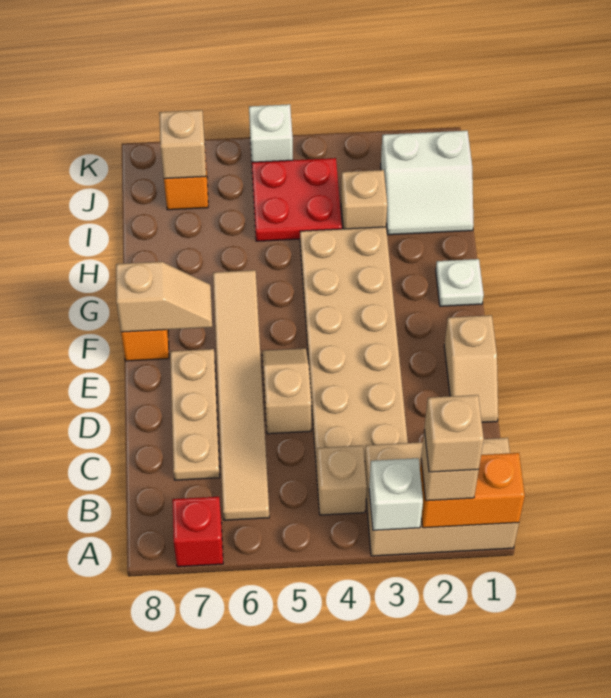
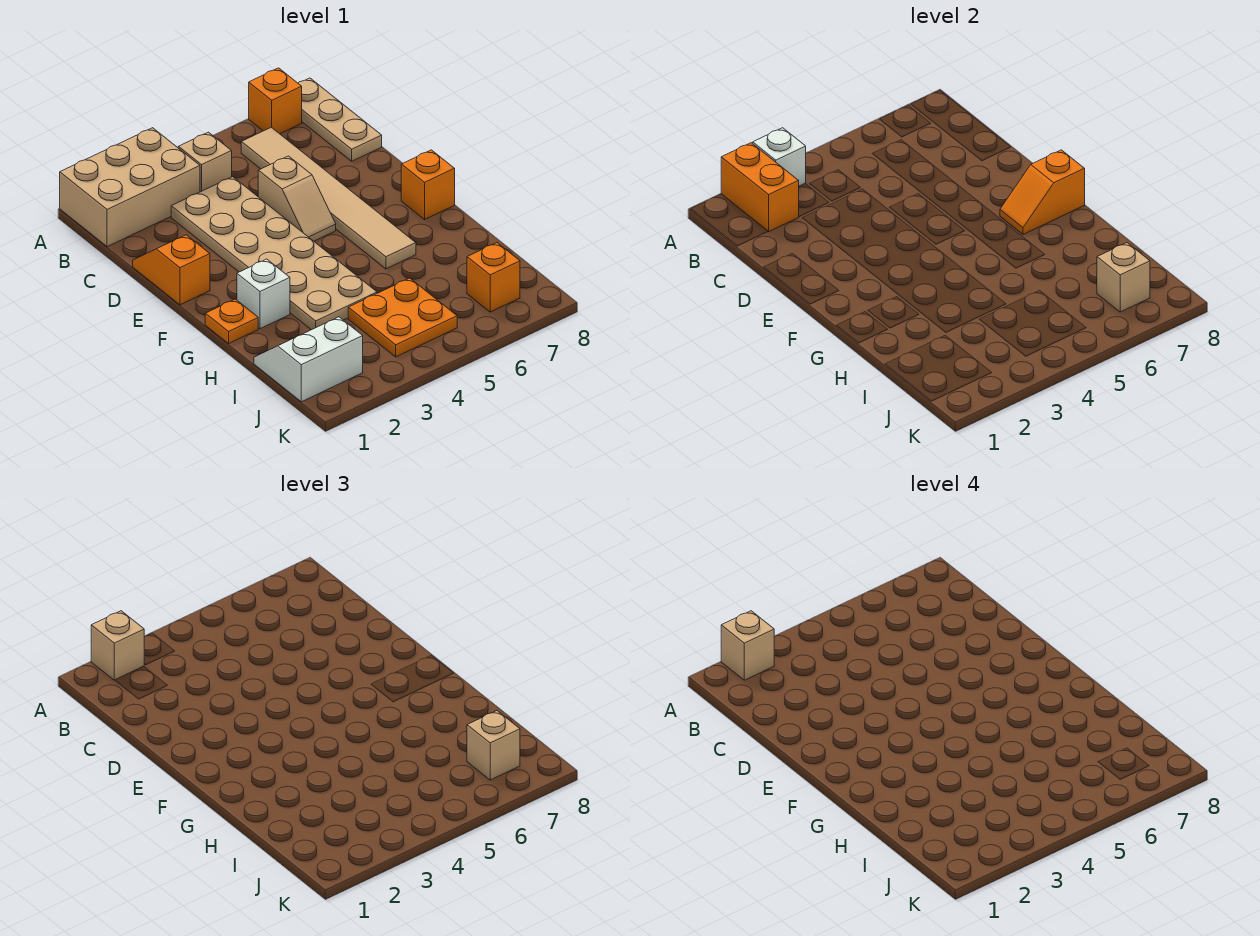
orange 1x2 brick [420,453,525,528] -> orange 1x2 brick turned to [721,143,799,232]
red 1x1 brick [172,497,223,567] -> orange 1x1 brick [249,68,302,134]
tan 1x3 plate [170,349,220,480] -> tan 1x3 plate moved to [298,78,382,161]
tan 1x2 slope [444,315,498,422] -> orange 1x2 slope [133,235,210,305]
tan 1x2 slope [116,262,212,332] -> orange 1x2 slope [1000,150,1085,235]
white 1x1 plate [436,259,484,306] -> orange 1x1 plate [205,299,258,344]
tan 1x1 brick [341,170,387,229] -> tan 1x1 brick moved to [467,711,520,780]
red 2x2 plate [252,158,342,241] -> orange 2x2 plate [348,278,457,357]
white 1x1 brick [249,104,293,162] -> white 1x1 brick moved to [237,259,290,329]

